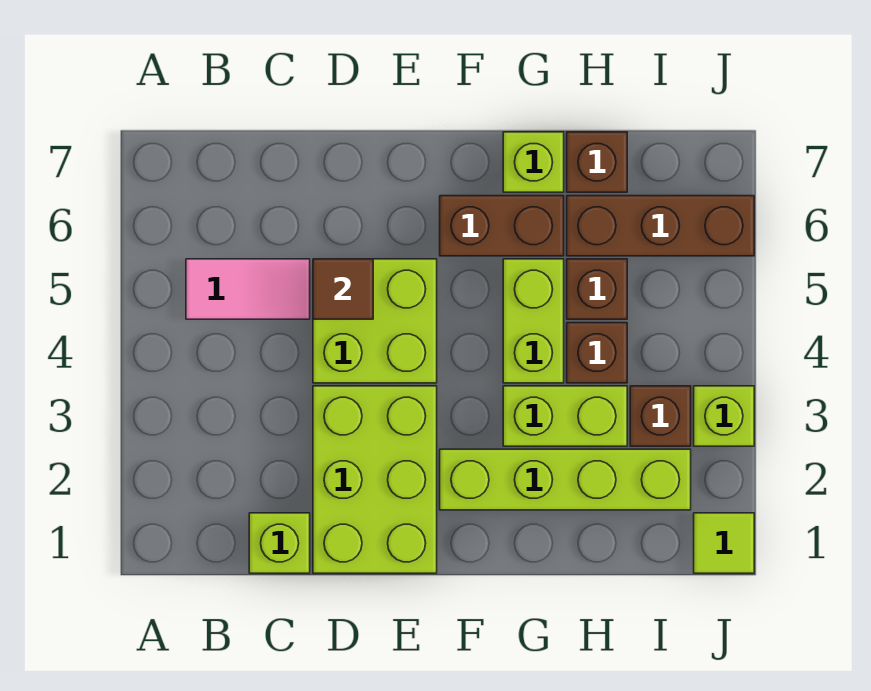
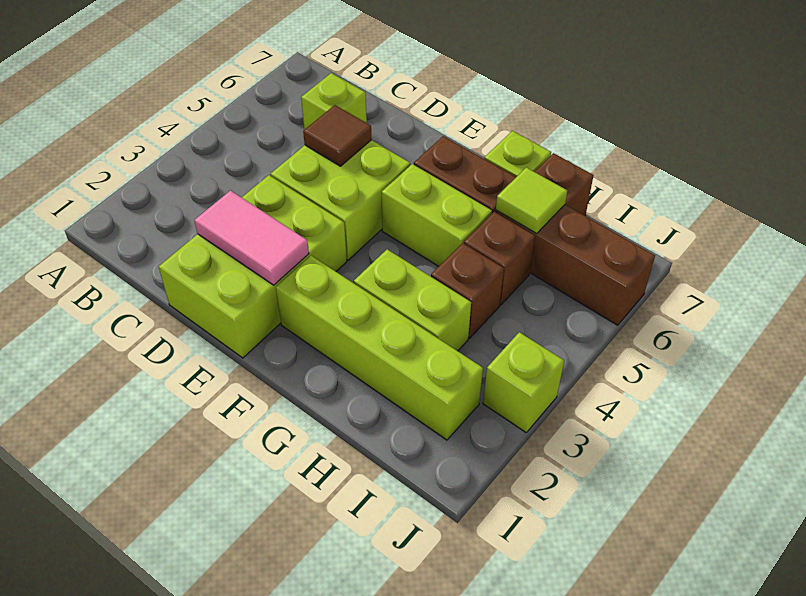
pink 1x2 tile [186,259,310,319] -> pink 1x2 tile moved to [194,191,309,285]
lime 1x1 brick [249,513,310,573] -> lime 1x1 brick moved to [301,73,367,130]
lime 1x2 brick [503,259,564,383] -> lime 1x2 brick turned to [382,164,492,266]
brown 1x1 brick [630,386,691,446] -> none
lime 1x1 tile [694,513,754,573] -> lime 1x1 tile moved to [496,168,567,234]

